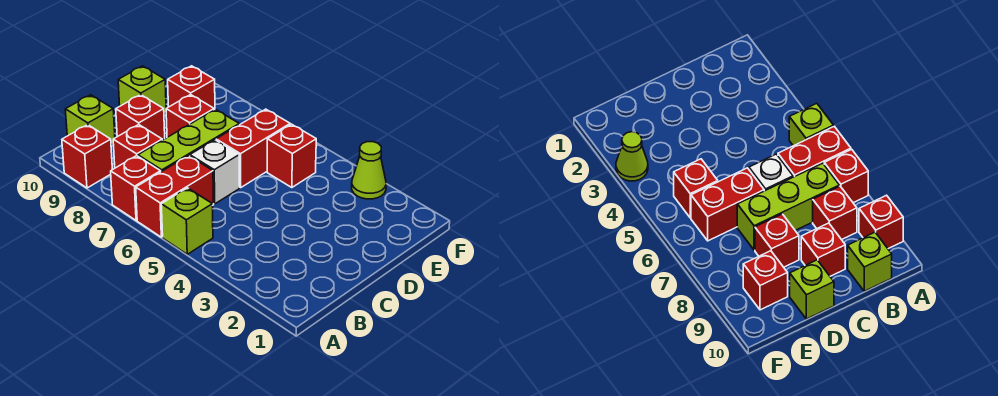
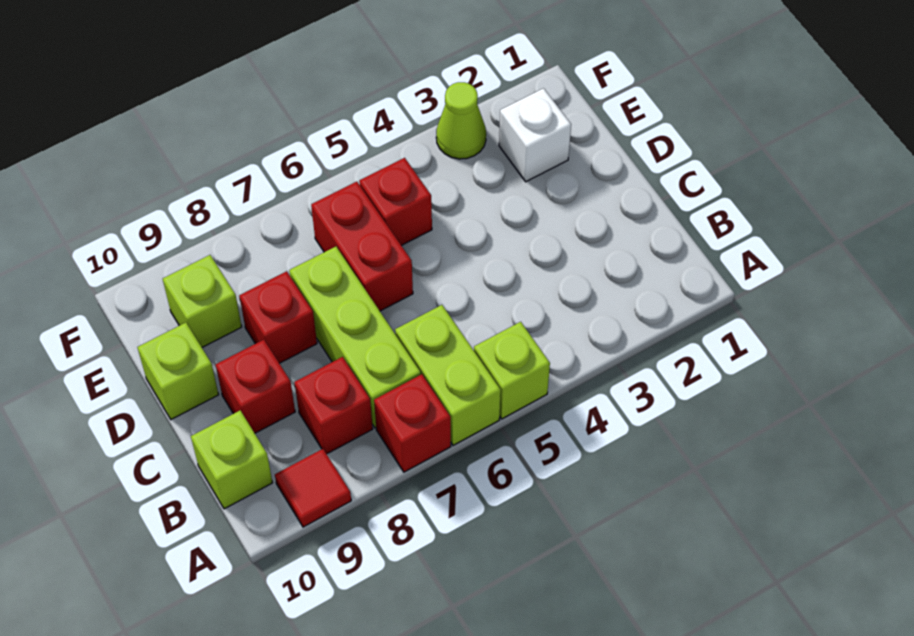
red 1x2 brick [136,156,214,237] -> lime 1x2 brick [395,305,501,445]
red 1x1 brick [62,125,112,188] -> red 1x1 tile [275,449,351,527]
white 1x1 brick [190,140,239,204] -> white 1x1 brick moved to [499,88,571,182]
red 1x1 brick [168,66,215,110] -> lime 1x1 brick [163,255,242,347]

